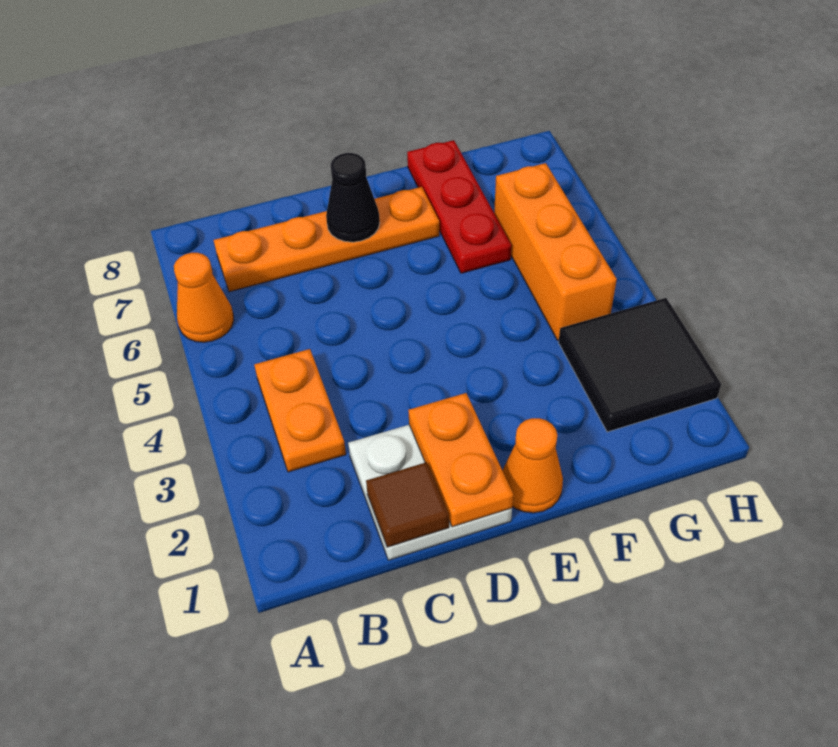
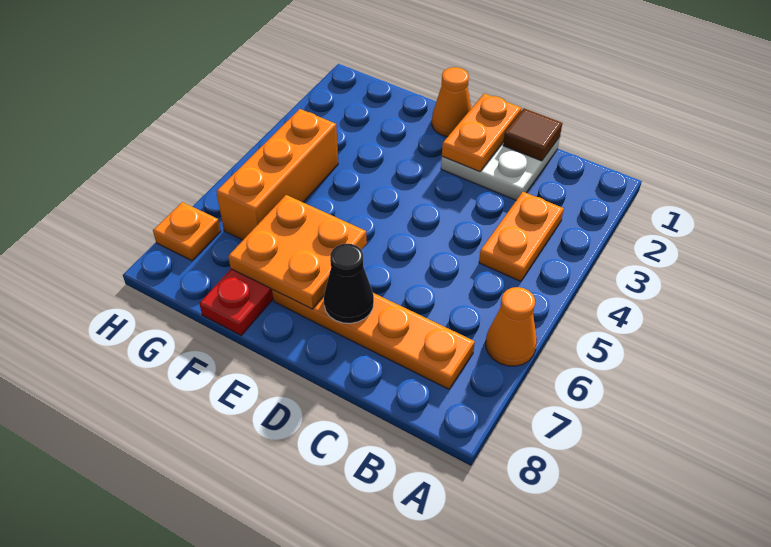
none -> orange 2x2 plate [228,195,367,309]
black 2x2 tile [558,298,721,432] -> none
none -> orange 1x1 plate [153,202,221,261]

